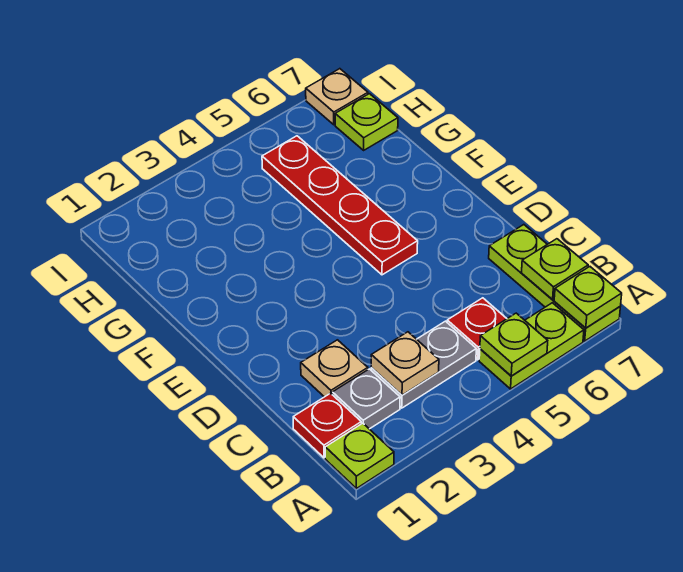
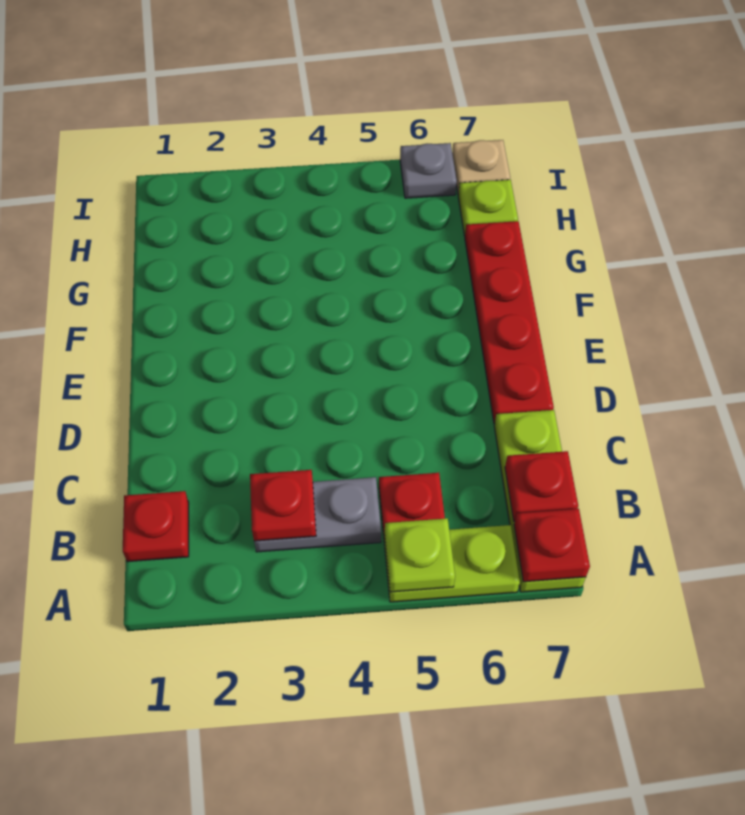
lime 1x1 plate [325,423,394,488] -> none
lime 1x1 plate [554,267,622,328] -> red 1x1 plate [514,509,590,582]
grey 1x1 plate [333,369,400,429] -> grey 1x1 plate moved to [400,143,457,198]
tan 1x1 plate [371,332,439,395] -> red 1x1 plate [250,470,316,541]
lime 1x1 plate [522,239,588,299] -> red 1x1 plate [505,451,578,522]
tan 1x1 plate [301,340,368,397] -> none
red 1x4 plate [262,136,418,275] -> red 1x4 plate moved to [465,221,554,424]

